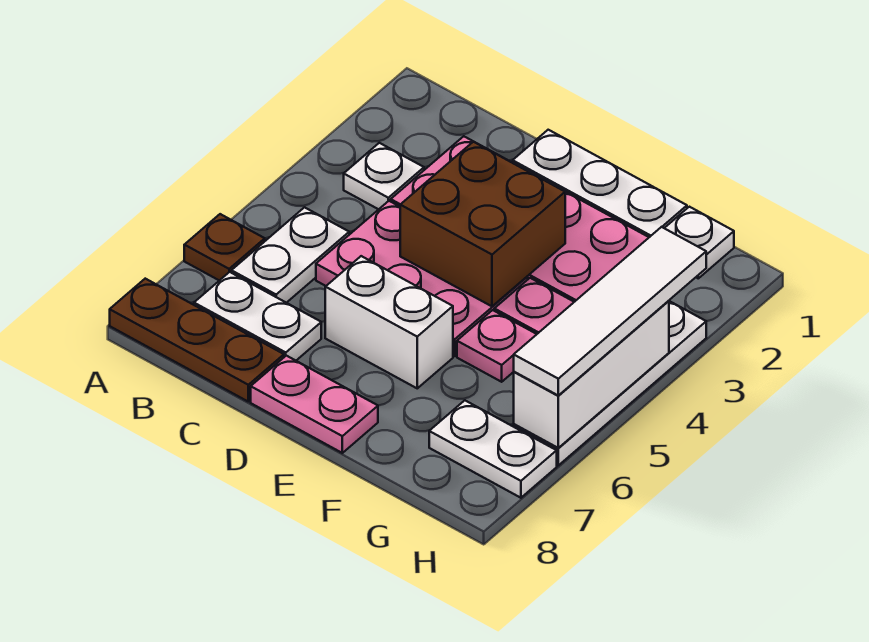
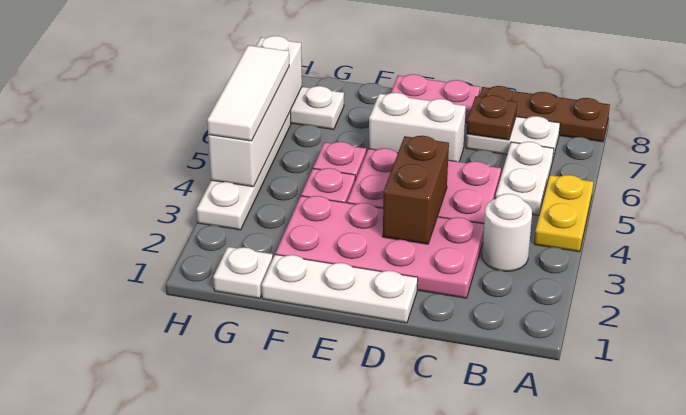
none -> yellow 1x2 plate [534,175,593,252]
brown 1x1 plate [184,214,265,281] -> brown 1x1 plate moved to [467,95,517,140]
white 1x1 plate [344,143,424,209] -> white 1x1 round brick [482,194,532,271]
brown 2x2 brick [400,142,565,306] -> brown 1x2 brick [383,136,449,244]
white 1x4 tile [514,227,706,395] -> white 1x3 tile [207,45,289,141]
white 1x3 brick [514,301,669,448] -> white 1x4 brick [208,36,302,187]

